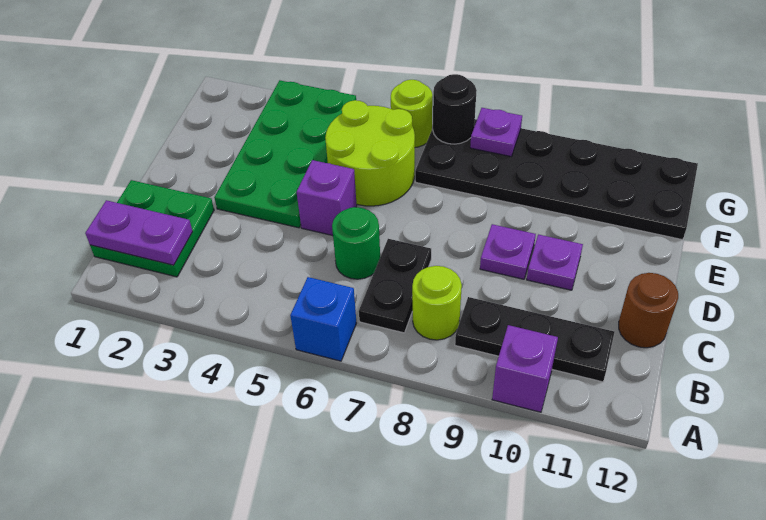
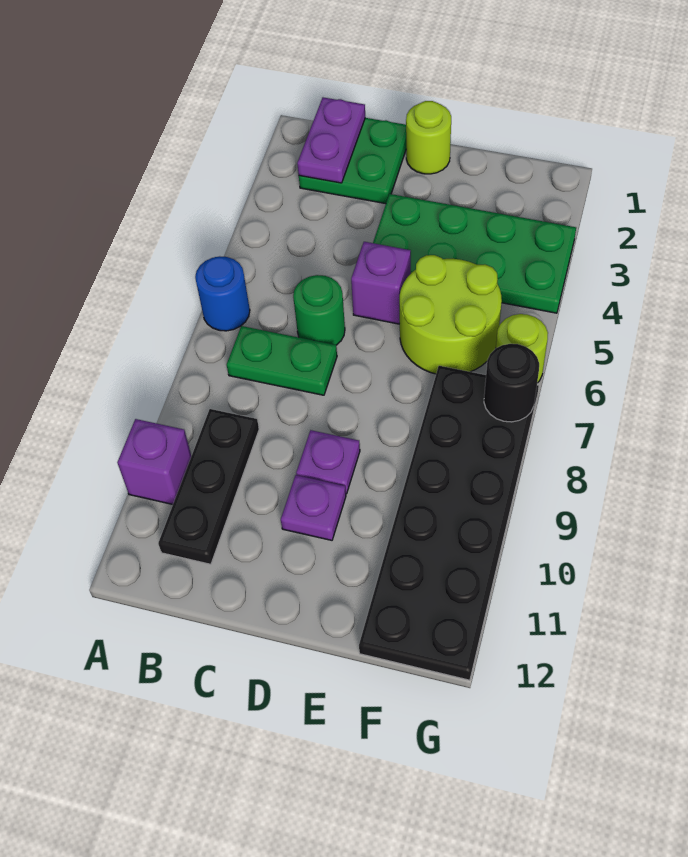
blue 1x1 brick [290,277,356,361] -> blue 1x1 round brick [195,256,250,331]
black 1x2 plate [359,239,431,333] -> green 1x2 plate [227,326,337,395]
lime 1x1 round brick [412,266,462,340] -> lime 1x1 round brick moved to [406,101,451,174]
brown 1x1 round brick [619,273,678,348] -> none
purple 1x1 plate [470,108,522,156] -> none

